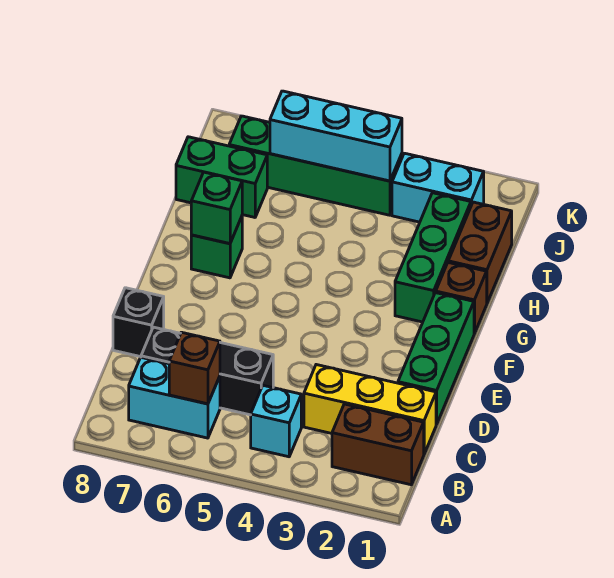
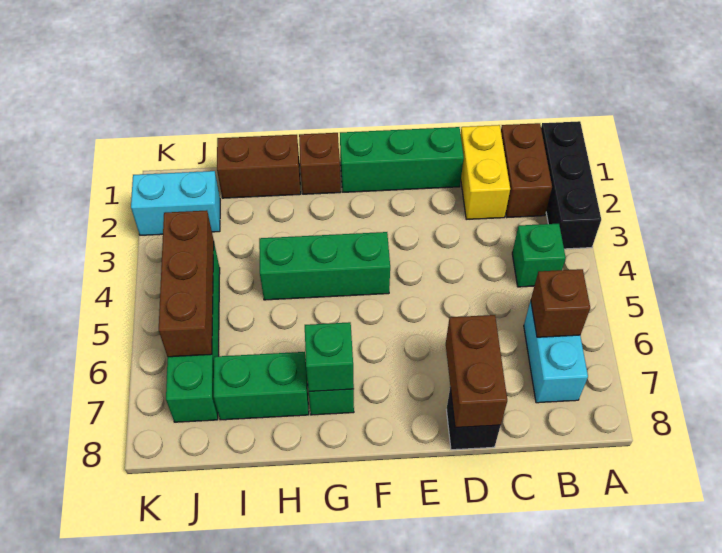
cyan 1x1 brick [251,385,301,457] -> green 1x1 brick [512,224,566,287]
yellow 1x3 brick [304,365,436,454] -> yellow 1x2 brick [461,125,510,219]
black 1x3 brick [141,327,273,415] -> black 1x3 brick moved to [541,121,601,249]
none -> brown 1x2 brick [446,315,507,428]
green 1x3 brick [395,193,471,322] -> green 1x3 brick moved to [259,232,390,300]
green 1x2 brick [176,137,267,217] -> green 1x2 brick turned to [214,352,309,420]
cyan 1x2 brick [392,153,484,222] -> cyan 1x2 brick turned to [131,171,220,235]
cyan 1x3 brick [270,91,402,181] -> brown 1x3 brick [159,210,214,357]

